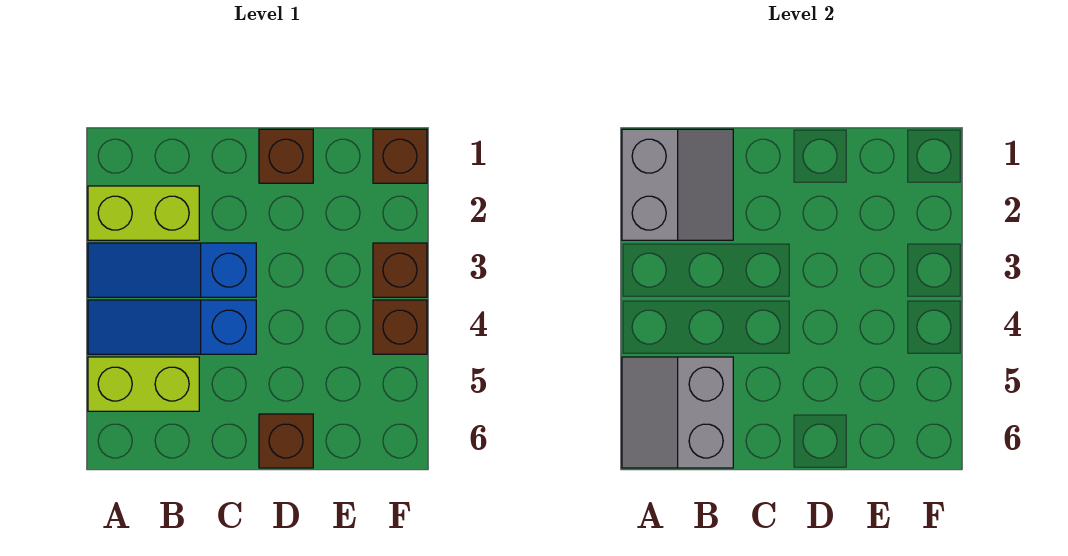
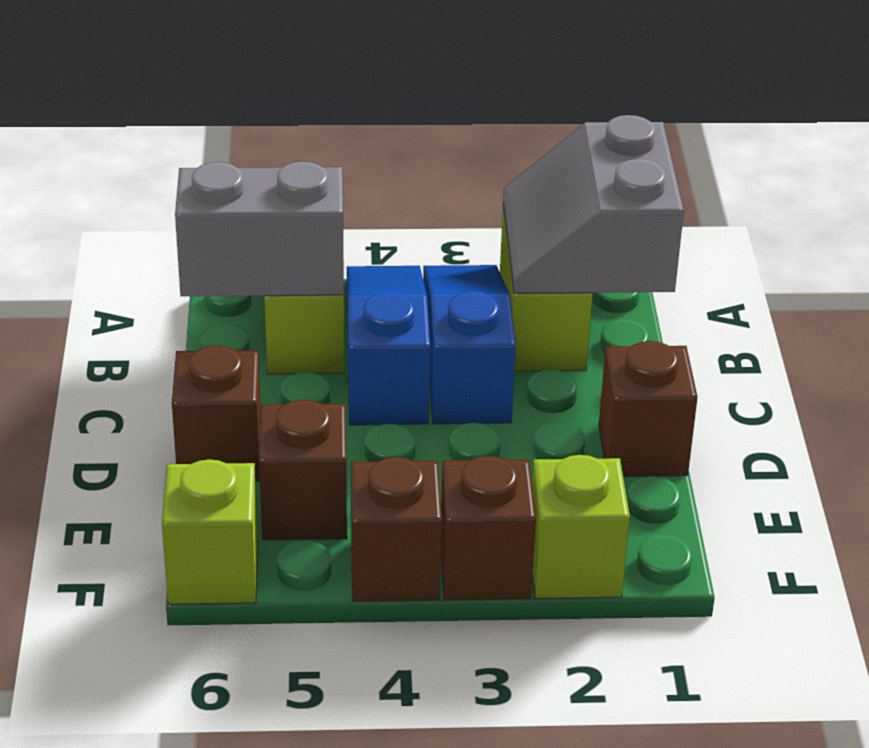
grey 2x2 slope [622,129,733,240] -> grey 2x2 slope turned to [503,115,684,293]
brown 1x1 brick [373,129,427,183] -> brown 1x1 brick moved to [259,400,347,540]
none -> lime 1x1 brick [532,455,630,599]
none -> lime 1x1 brick [162,459,258,604]

